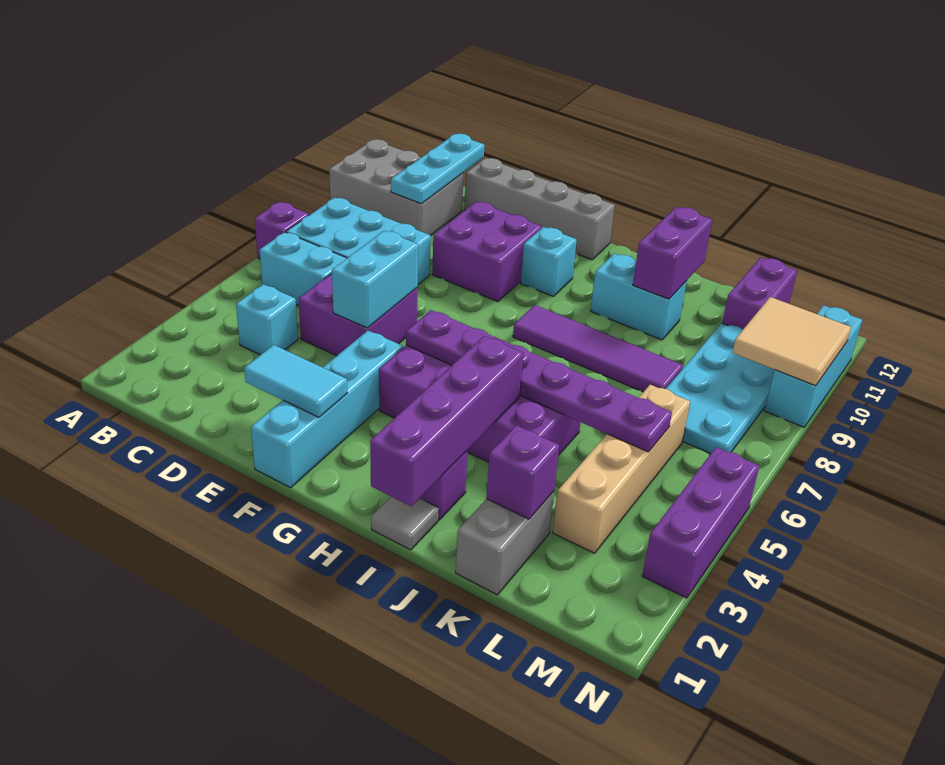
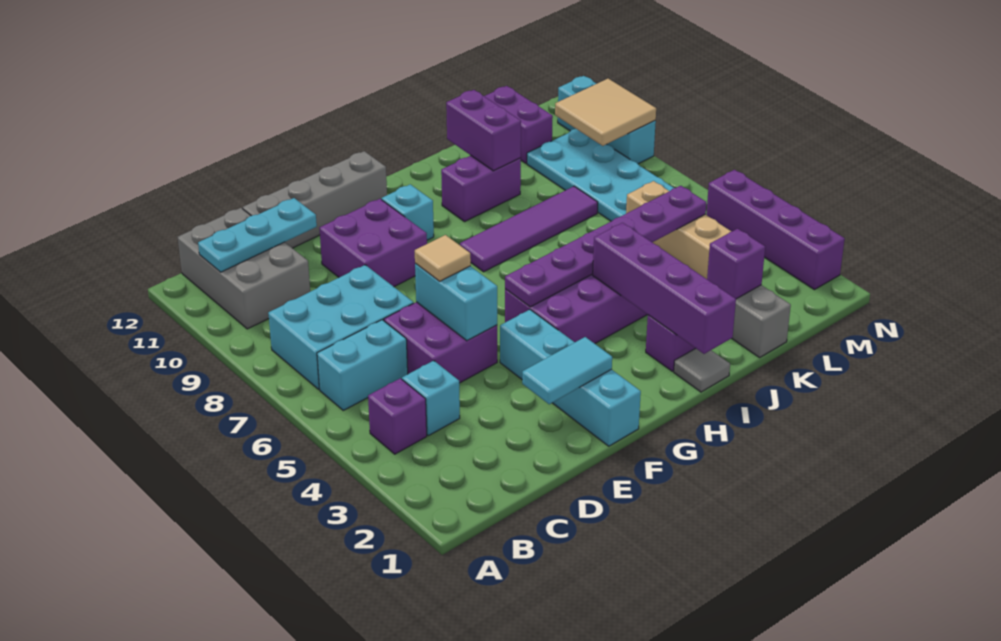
purple 1x1 brick [255,202,309,259] -> purple 1x1 brick moved to [368,378,427,454]
grey 2x3 brick [329,139,463,235] -> grey 2x3 brick turned to [178,208,310,329]
cyan 1x3 plate [391,134,484,204] -> cyan 1x3 plate turned to [198,198,317,272]
none -> tan 1x1 tile [415,235,471,281]
cyan 1x2 brick [591,253,687,340] -> purple 1x2 brick [441,155,521,222]
purple 1x3 brick [642,447,759,598] -> purple 1x4 brick [706,170,845,290]

